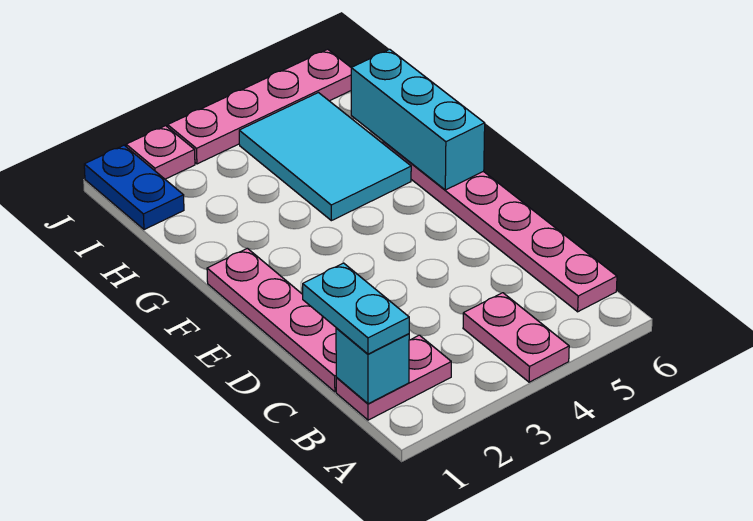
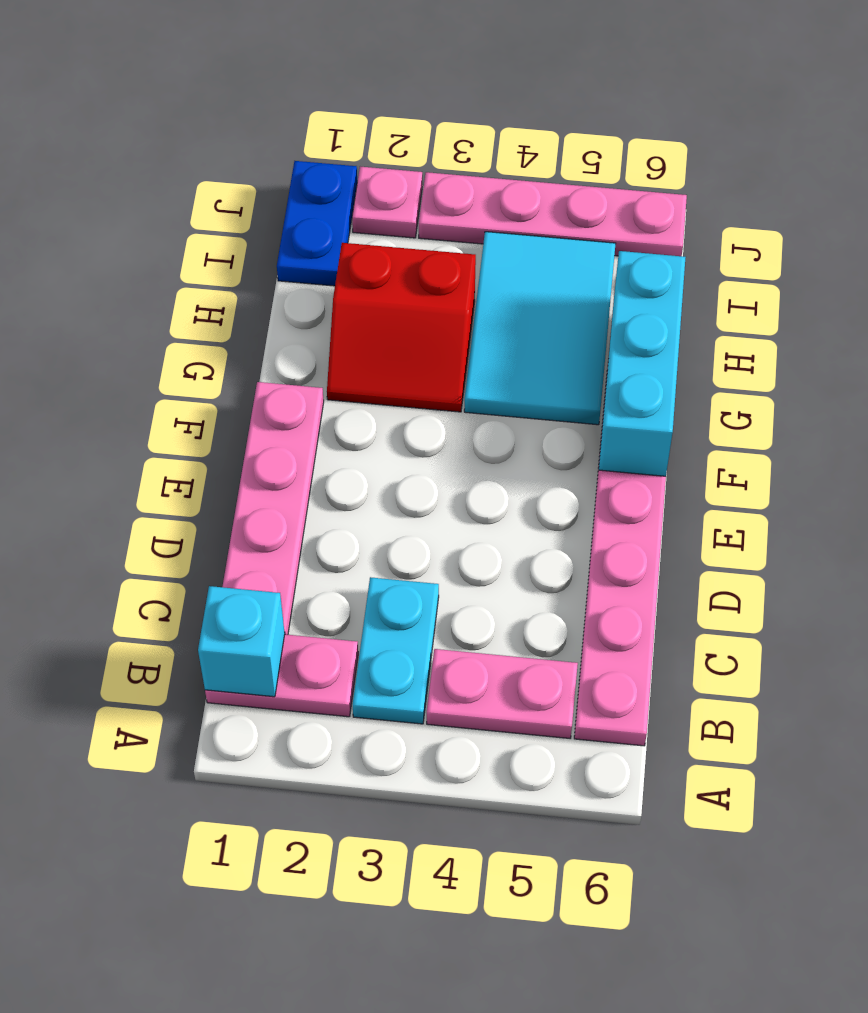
pink 1x2 plate [463,293,569,382] -> pink 1x2 plate turned to [427,649,578,738]
cyan 1x2 plate [303,263,409,354] -> cyan 1x2 plate moved to [353,577,439,724]
none -> red 2x2 slope [327,243,476,412]

